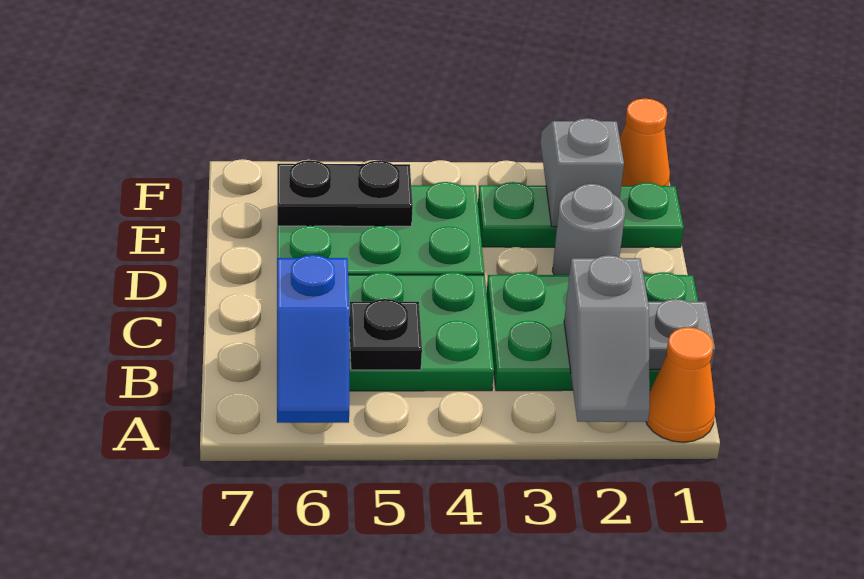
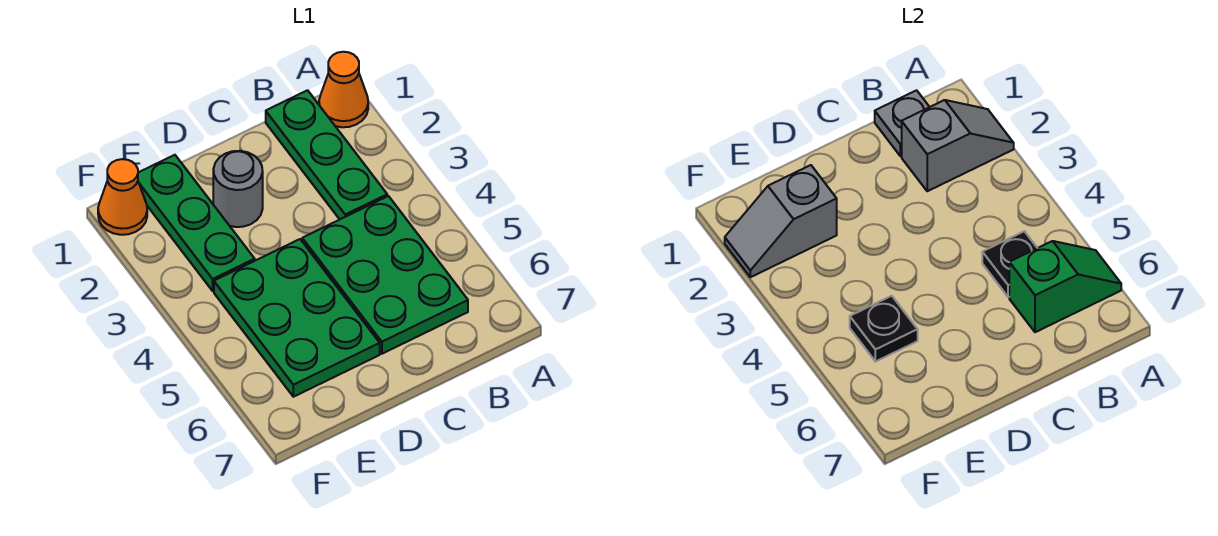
blue 1x2 slope [277,255,349,423] -> green 1x2 slope [1009,241,1121,332]
green 2x3 plate [487,272,712,391] -> green 1x3 plate [266,90,387,219]
black 1x2 plate [277,160,413,226] -> black 1x1 plate [850,296,918,362]

